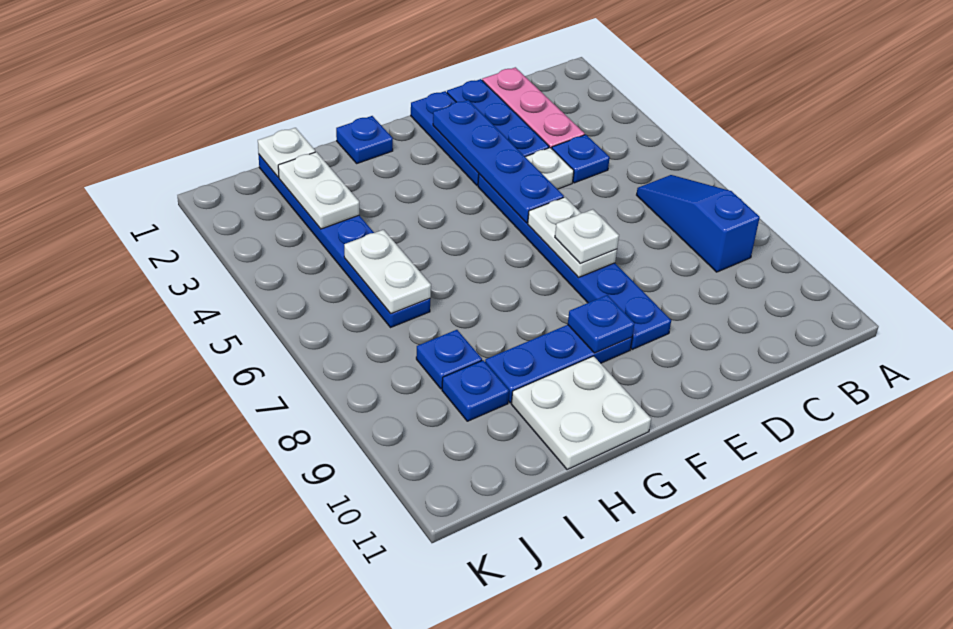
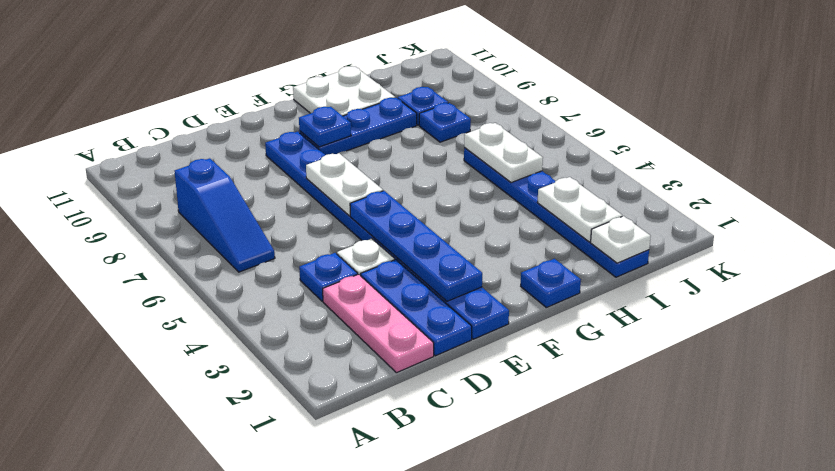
white 1x1 plate [555,209,619,264] -> none

